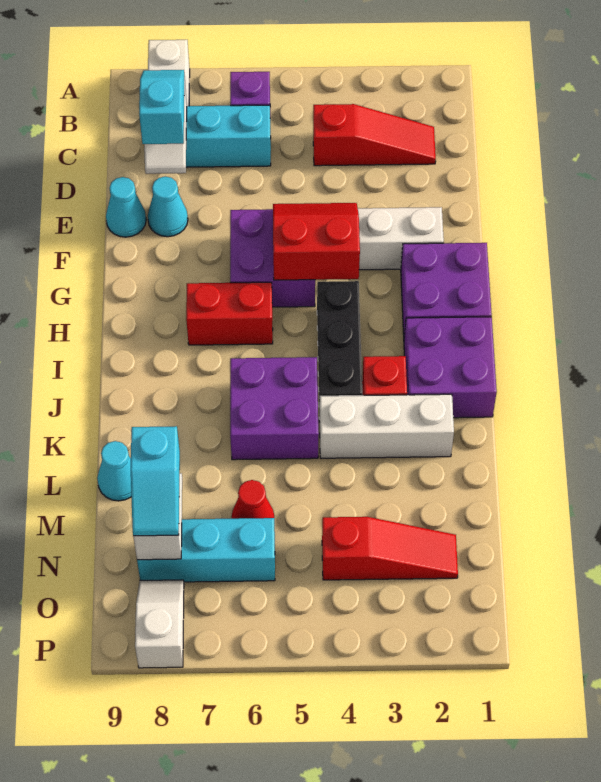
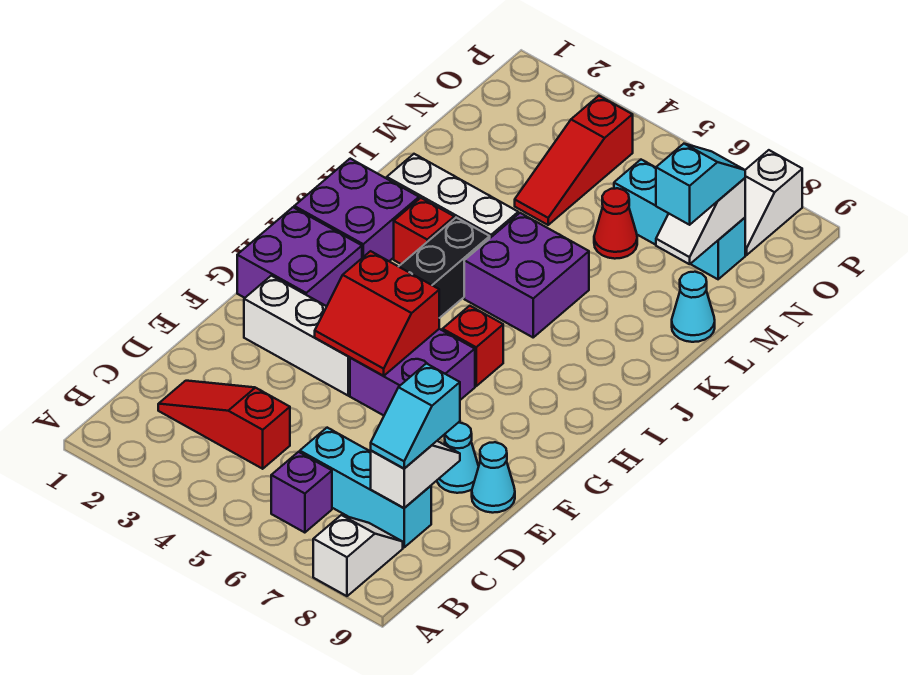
red 1x2 brick [186,282,273,345] -> red 1x1 brick [443,306,503,386]
red 1x3 slope [322,517,458,580] -> red 1x3 slope turned to [515,96,633,225]

